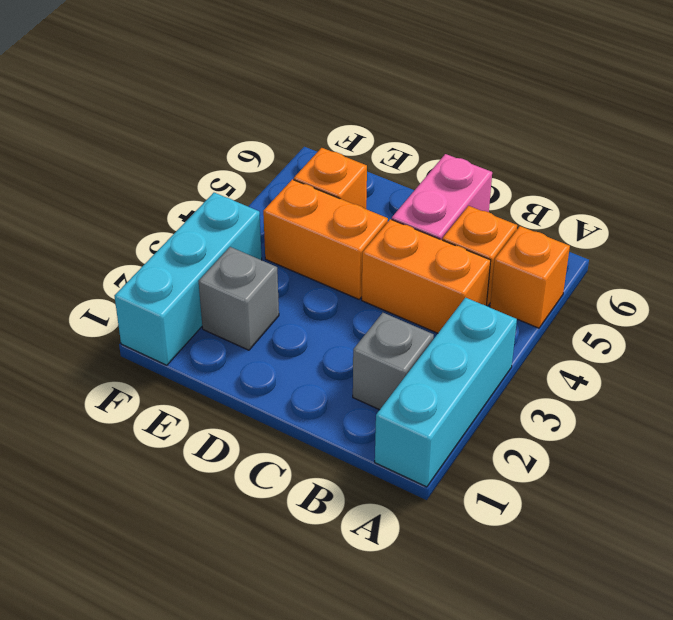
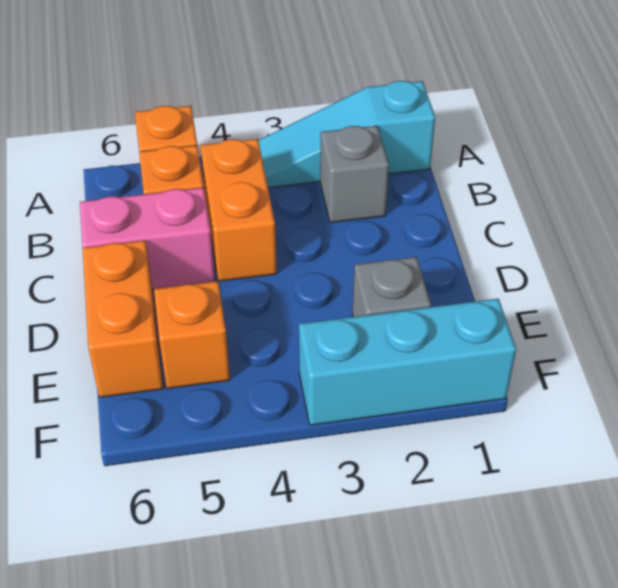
cyan 1x3 brick [375,298,517,487] -> cyan 1x3 slope [258,81,435,188]
orange 1x2 brick [263,179,388,299] -> orange 1x2 brick moved to [83,240,163,397]

